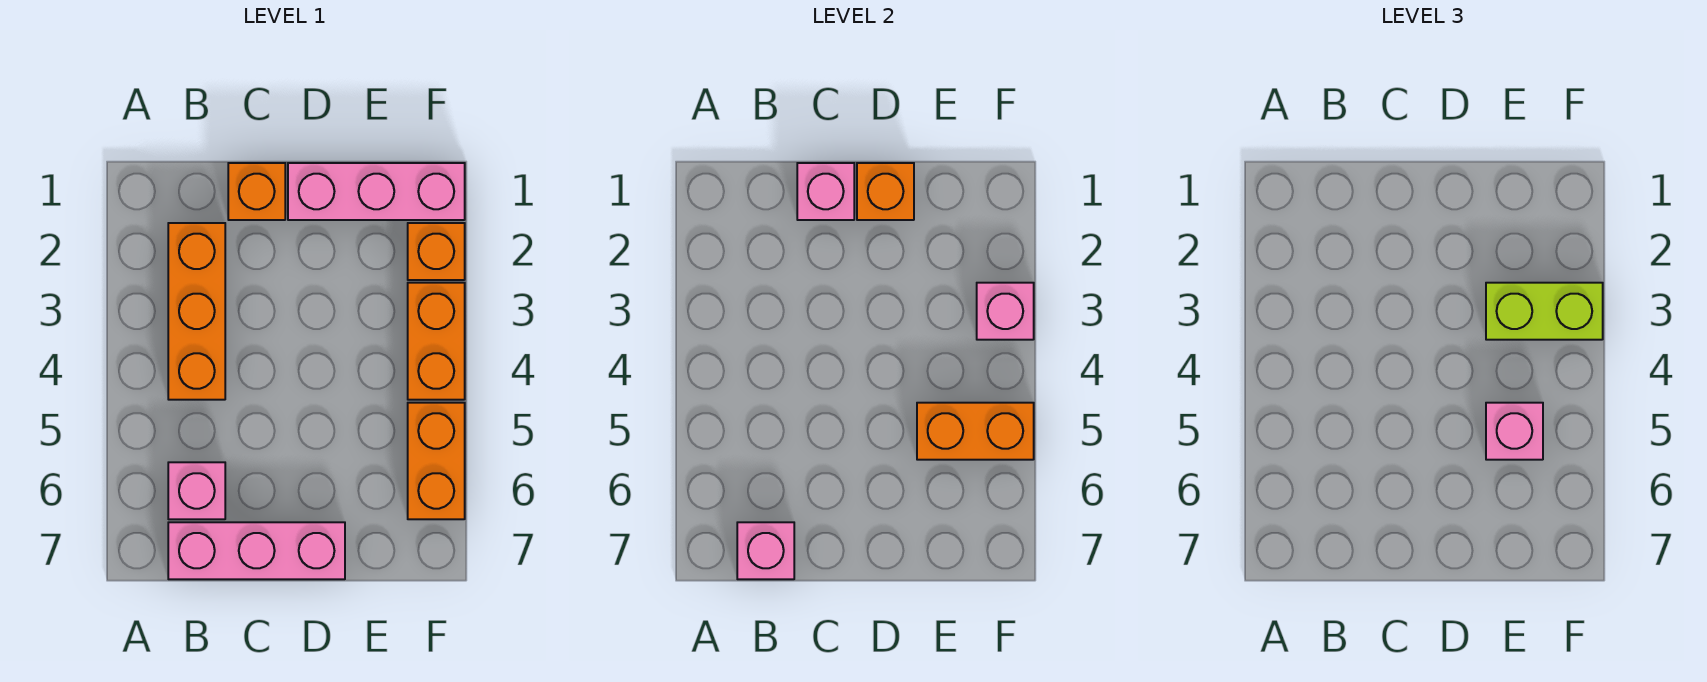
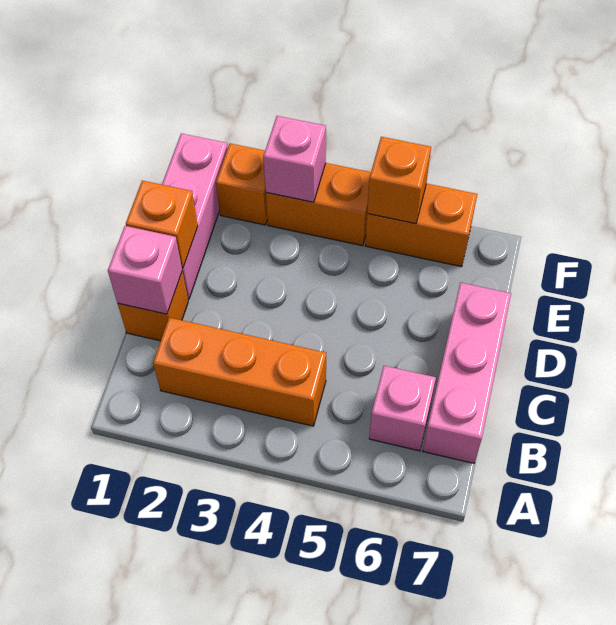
pink 1x1 brick [737,522,794,579] -> none
lime 1x2 brick [1486,283,1603,340] -> none
orange 1x2 brick [917,403,1034,460] -> orange 1x1 brick [367,137,431,224]
pink 1x1 brick [1486,403,1543,460] -> none

